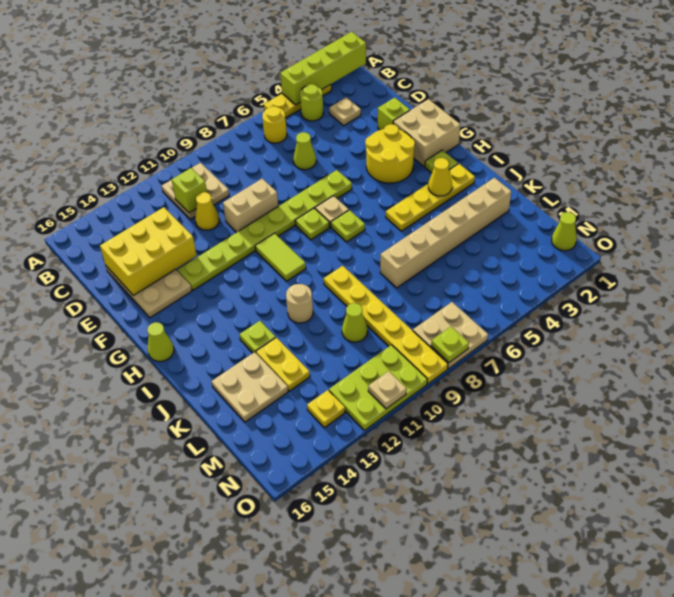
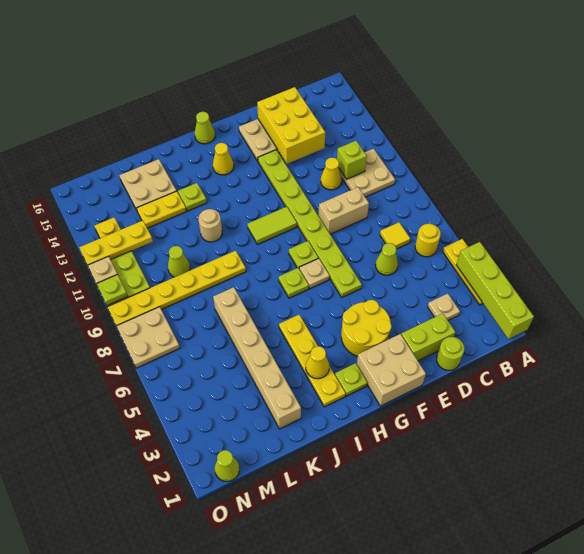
lime 1x1 round brick [300,84,323,121] -> lime 1x1 round brick moved to [437,337,464,370]
none -> yellow 1x1 tile [380,222,410,249]
lime 1x1 brick [378,97,410,130] -> lime 1x2 brick [401,314,455,361]
tan 1x2 brick [223,179,278,233] -> tan 1x2 brick turned to [318,187,369,234]
none -> yellow 1x1 cone [213,143,234,175]
none -> yellow 1x3 plate [79,221,153,265]
lime 1x1 plate [431,327,469,363] -> lime 1x1 plate moved to [97,275,128,305]

